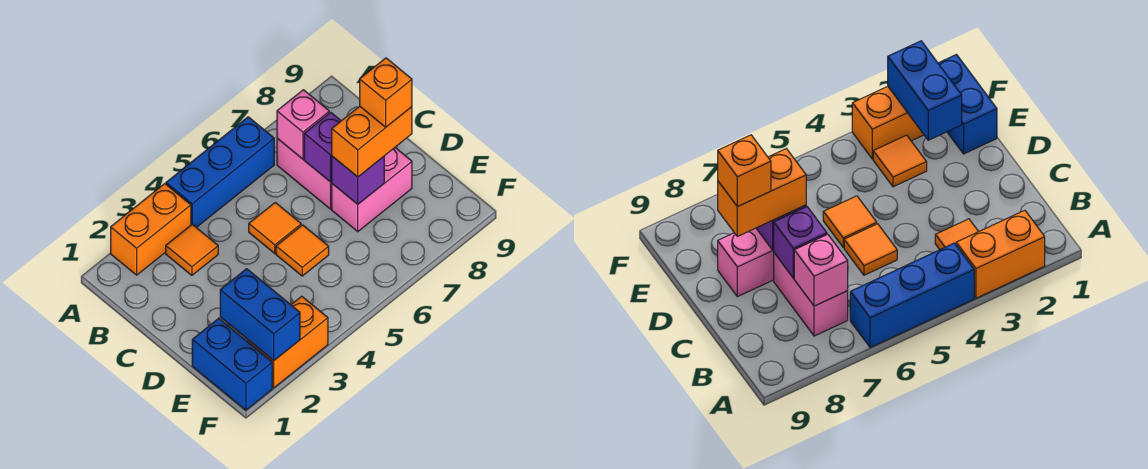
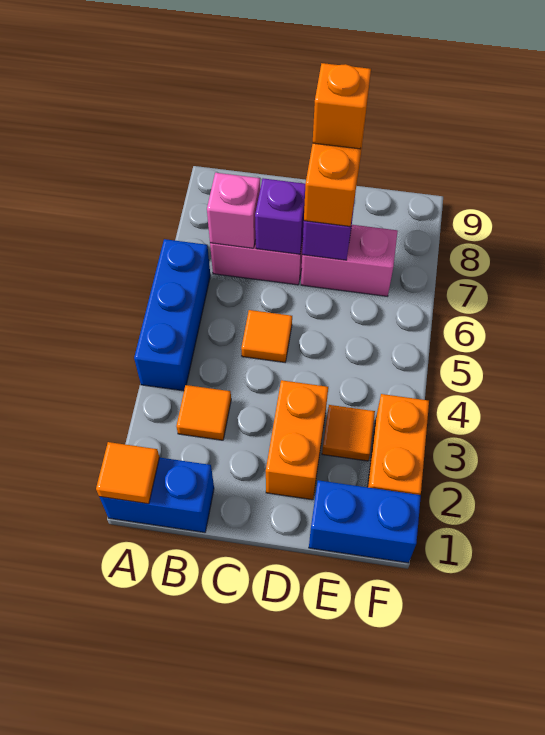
orange 1x2 brick [111,184,191,275] -> orange 1x2 brick moved to [266,380,328,500]
orange 1x1 tile [276,225,329,276] -> orange 1x1 tile moved to [96,442,159,504]
pink 1x2 brick [332,148,412,232] -> pink 1x2 brick turned to [301,225,398,296]
blue 1x2 brick [220,269,300,361] -> blue 1x2 brick moved to [100,457,214,532]

